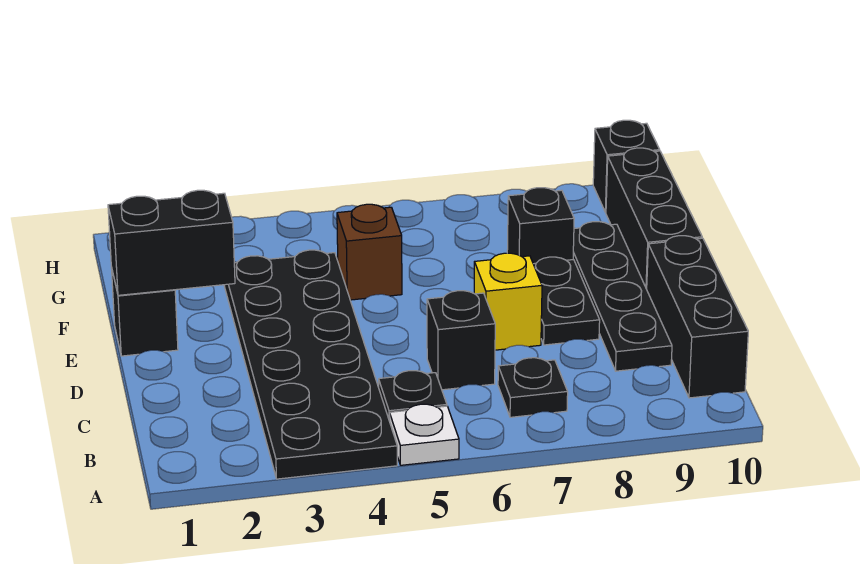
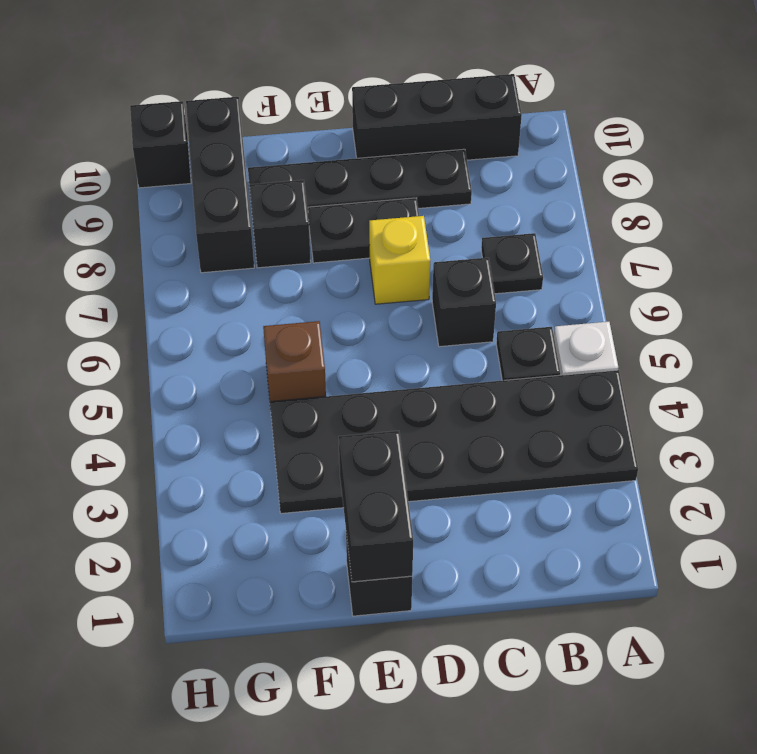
black 1x3 brick [606,148,702,289] -> black 1x3 brick turned to [186,97,254,273]

